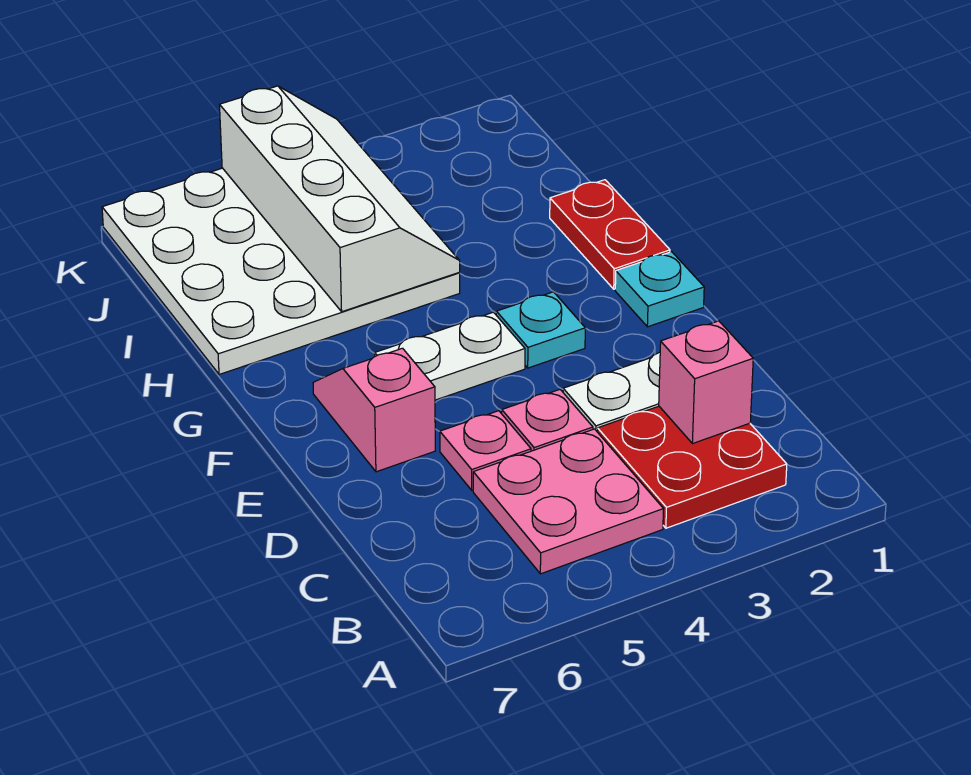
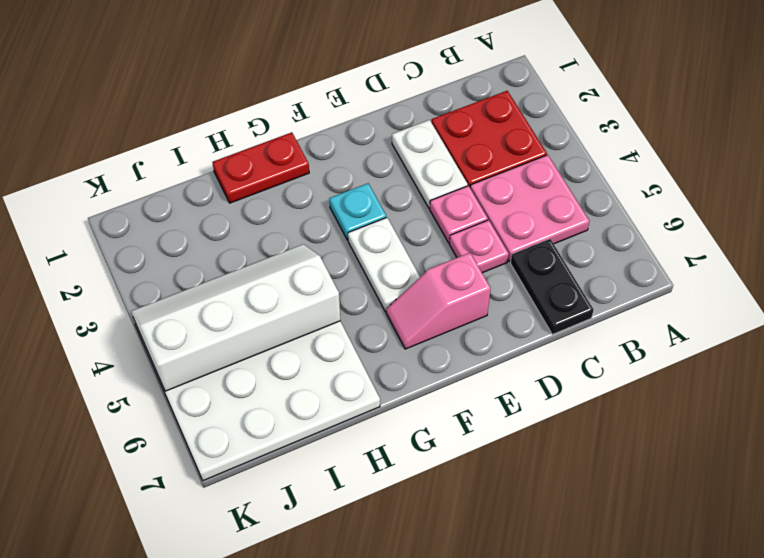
pink 1x1 brick [659,321,753,444] -> none
none -> black 1x2 plate [510,239,593,335]
cyan 1x1 plate [615,252,704,327] -> none

